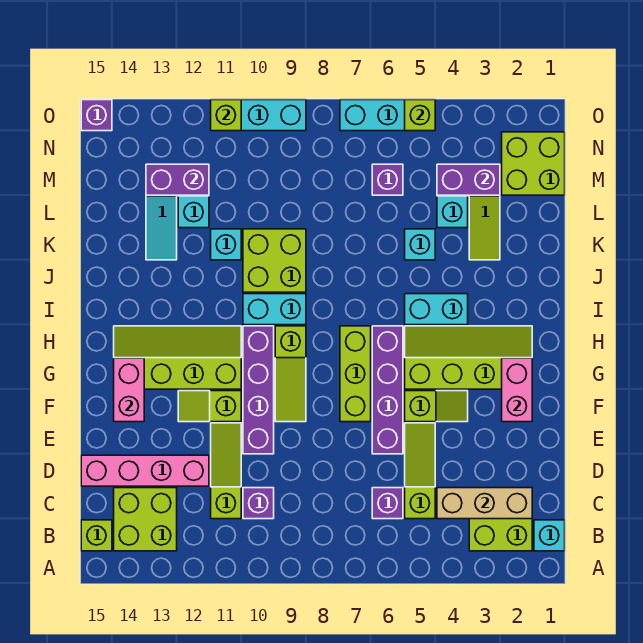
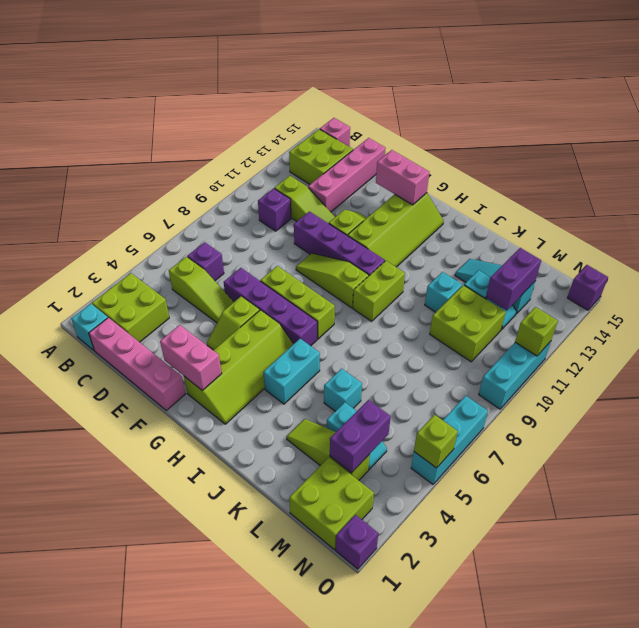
lime 1x1 brick [81,520,112,551] -> pink 1x1 brick [320,118,350,147]
none -> pink 1x4 brick [89,318,185,410]
tan 1x3 brick [437,488,532,519] -> none
cyan 1x2 brick [243,294,306,325] -> lime 1x2 brick [353,261,405,321]
lime 2x2 brick [243,229,306,292] -> lime 2x2 brick moved to [430,285,506,362]
purple 1x1 brick [372,164,403,195] -> purple 1x1 brick moved to [336,515,378,569]

